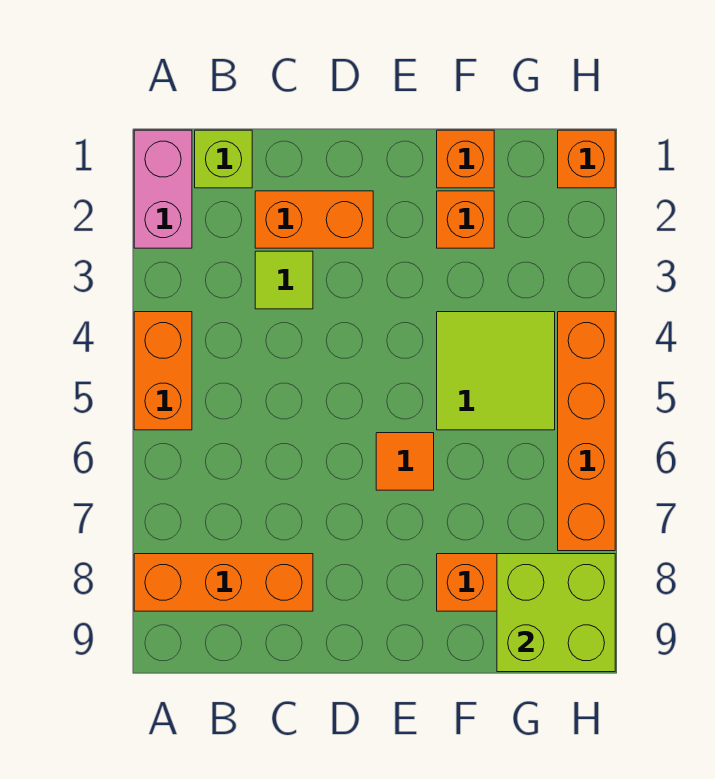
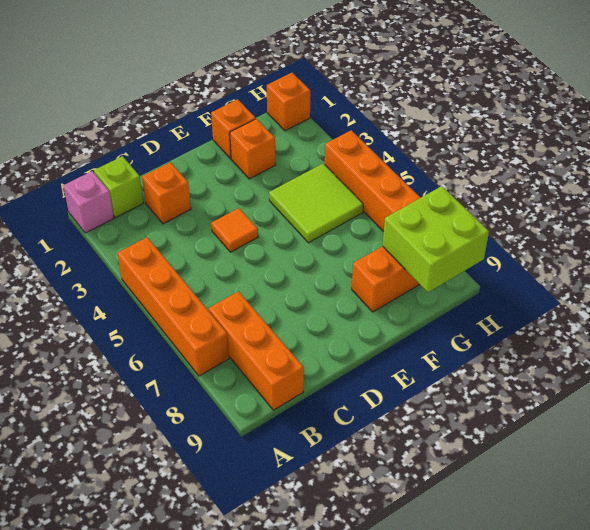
pink 1x2 brick [134,130,192,248] -> pink 1x1 brick [63,171,114,233]
orange 1x2 brick [134,312,192,430] -> orange 1x4 brick [117,237,229,376]
orange 1x3 brick [134,554,313,611] -> orange 1x3 brick turned to [209,291,304,410]
orange 1x2 brick [255,191,373,248] -> orange 1x1 brick [142,162,191,224]
lime 1x1 tile [255,251,313,309] -> none
orange 1x1 tile [376,433,434,490] -> orange 1x1 tile moved to [211,208,258,252]

